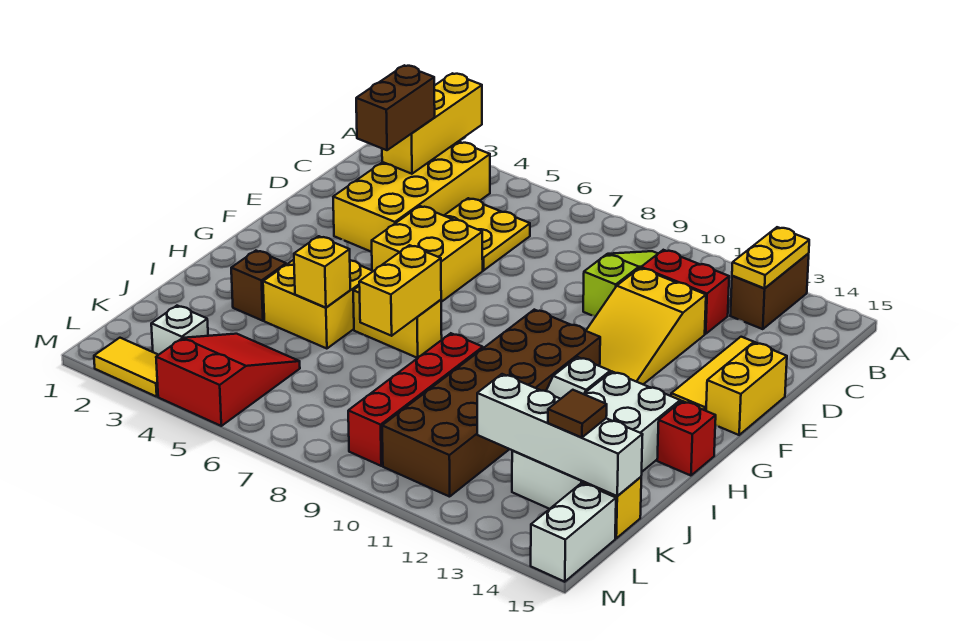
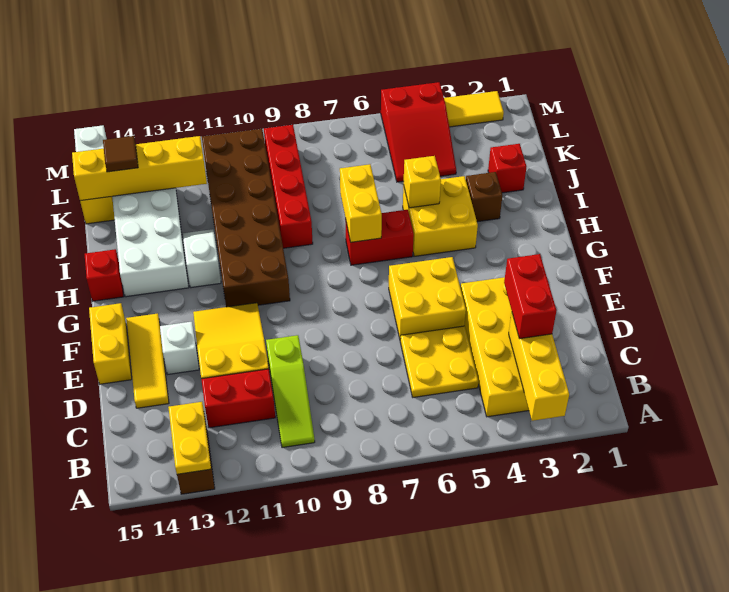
brown 1x2 brick [356,65,435,150] -> red 1x2 brick [504,254,556,339]
yellow 1x2 brick [353,286,442,358] -> red 1x2 brick [346,210,414,265]
none -> red 1x1 brick [488,144,526,193]
white 1x4 brick [477,374,643,496] -> yellow 1x4 brick [72,136,207,201]
white 1x1 brick [151,306,208,355] -> white 1x1 brick moved to [160,322,199,374]

